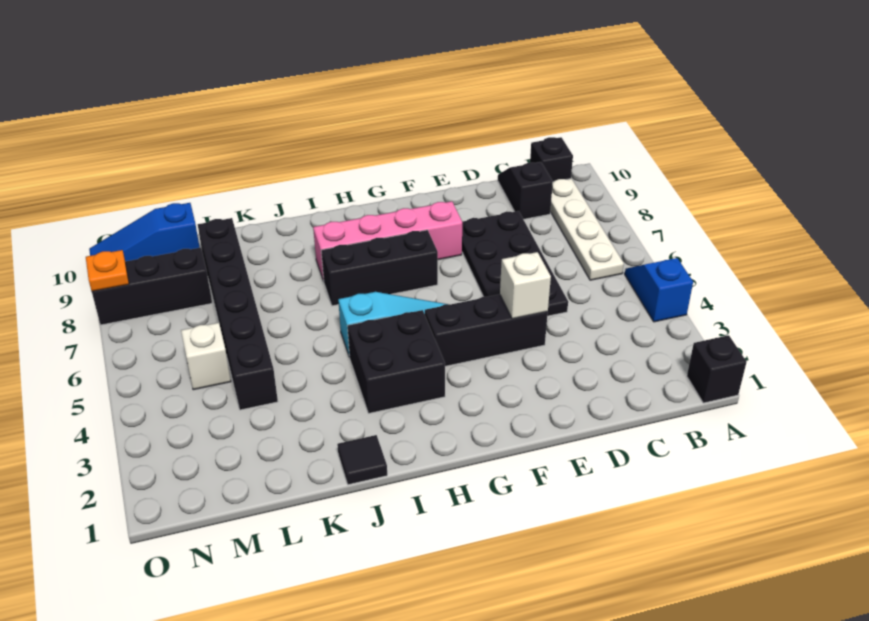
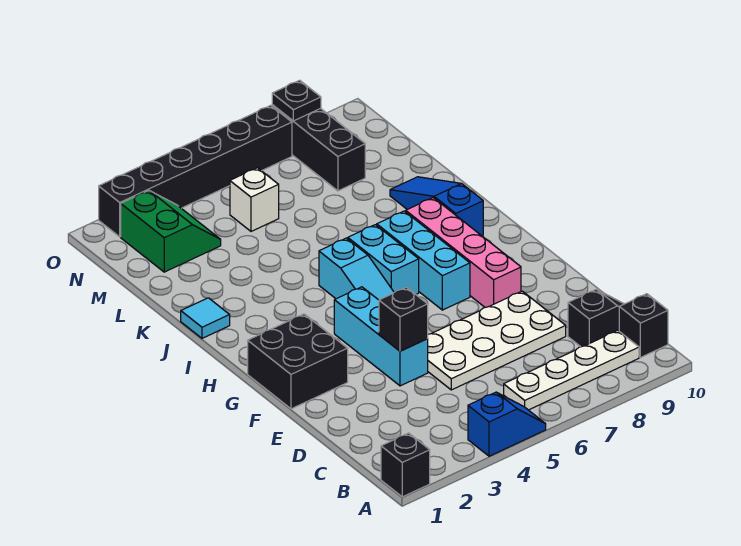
black 2x4 plate [462,211,568,316] -> white 2x4 plate [427,291,566,390]
black 1x3 brick [425,295,548,366] -> cyan 1x3 brick [334,287,428,386]
white 1x1 brick [500,252,551,319] -> black 1x1 brick [379,287,428,351]
black 1x3 brick [321,230,438,306] -> cyan 1x3 brick [377,211,470,310]
black 2x2 brick [348,310,445,413] -> black 2x2 brick moved to [248,314,348,409]
none -> cyan 1x2 brick [348,225,419,294]
black 1x1 tile [337,435,387,485] -> cyan 1x1 tile [181,298,230,338]
black 1x6 brick [198,218,278,410] -> black 1x6 brick moved to [99,105,292,237]
none -> green 2x2 slope [121,191,221,272]
blue 1x3 slope [89,203,200,261] -> blue 1x3 slope moved to [390,177,483,236]
orange 1x1 plate [86,250,129,291] -> black 1x1 plate [272,80,321,121]

